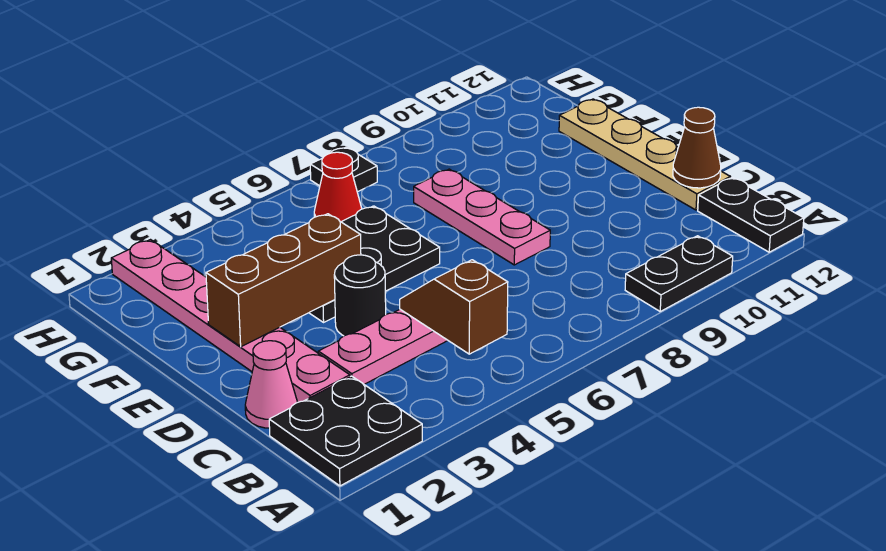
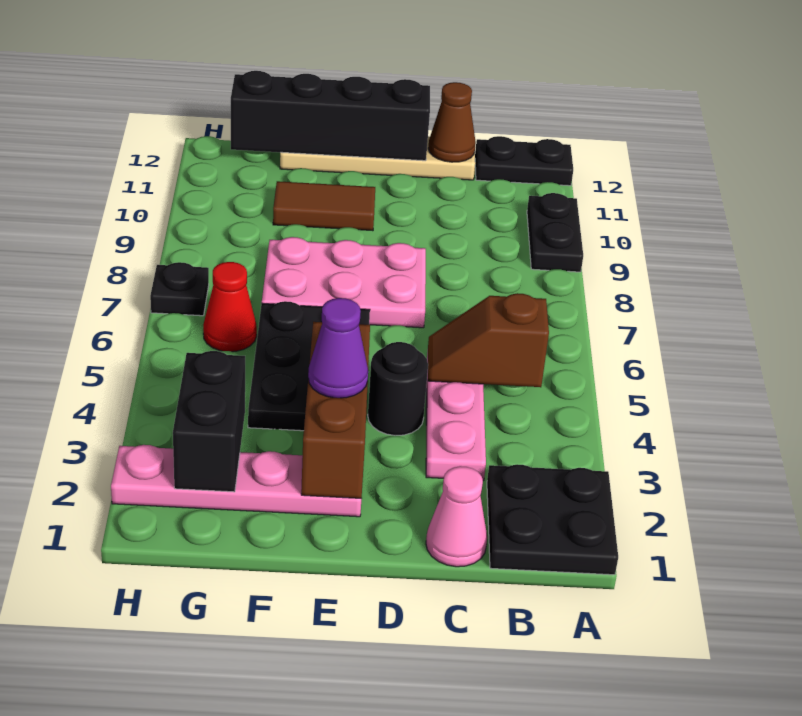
pink 1x6 plate [111,240,350,402] -> pink 1x4 plate [111,445,361,517]
pink 1x3 plate [414,169,550,265] -> pink 2x3 plate [262,237,426,328]
none -> black 1x4 brick [231,71,430,161]
none -> purple 1x1 cone [308,298,368,398]
none -> brown 1x2 tile [273,181,375,231]
none -> black 1x2 brick [173,351,245,492]

